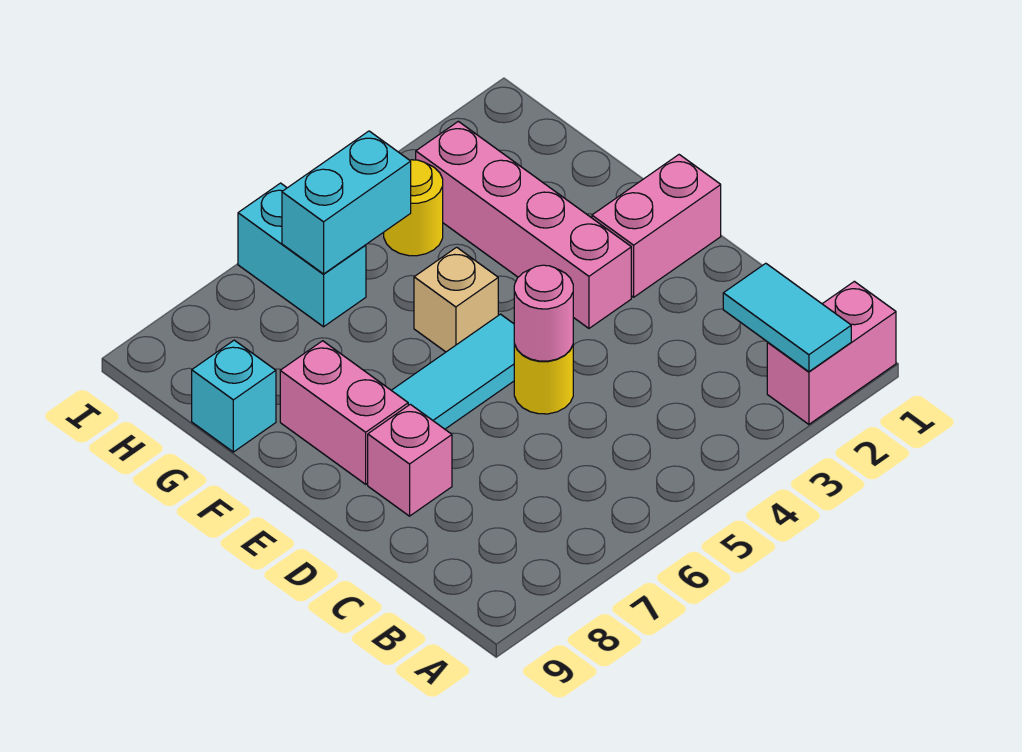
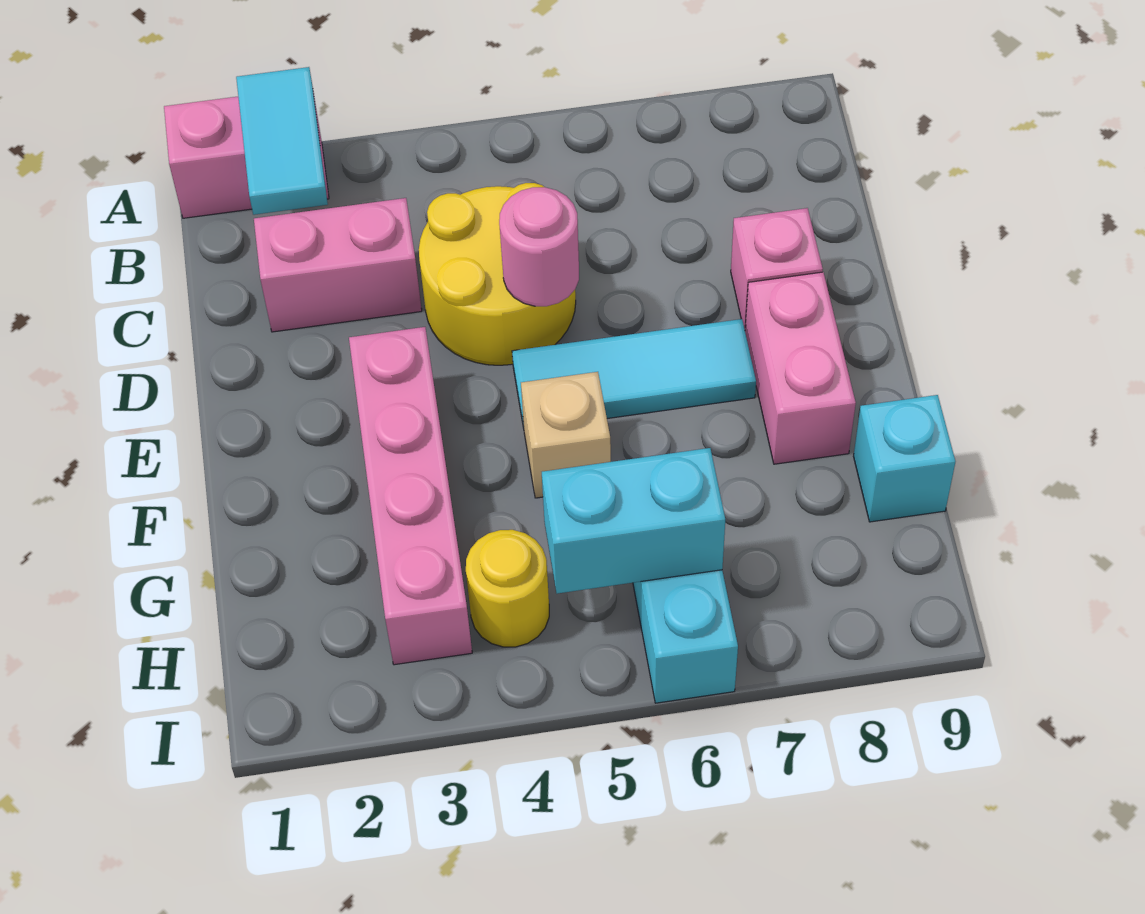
yellow 1x1 round brick [514,344,573,414] -> yellow 2x2 round brick [419,183,576,365]
pink 1x2 brick [592,155,721,297] -> pink 1x2 brick moved to [254,198,422,332]

